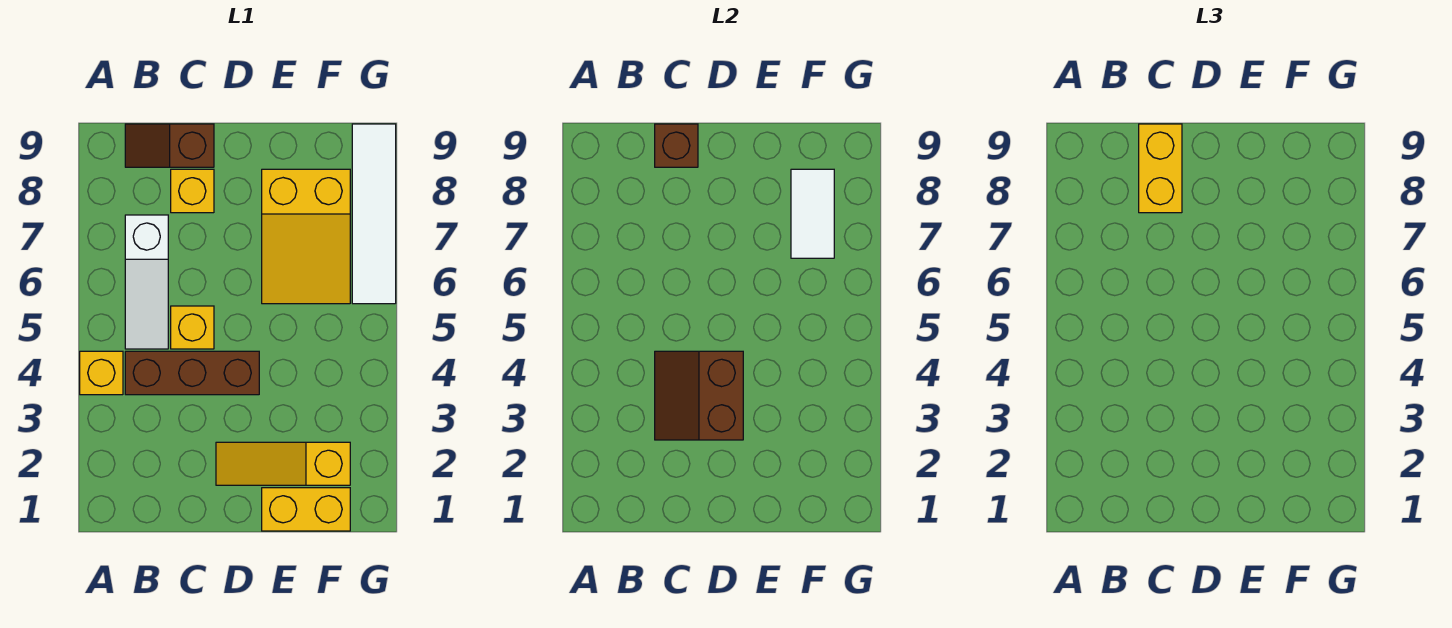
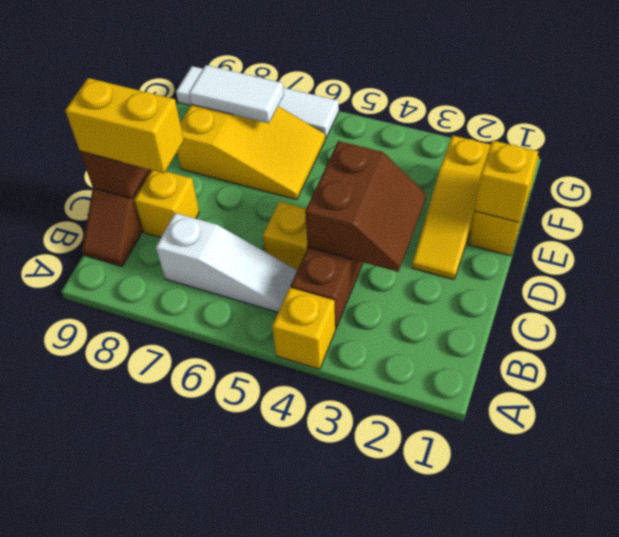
brown 2x2 slope [655,351,743,440] -> brown 2x2 slope turned to [305,141,426,272]
none -> yellow 1x1 brick [474,140,538,222]

